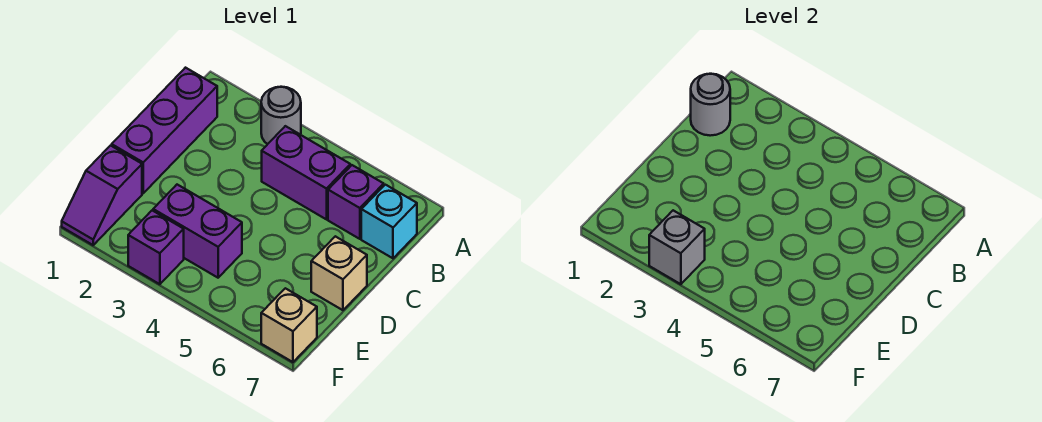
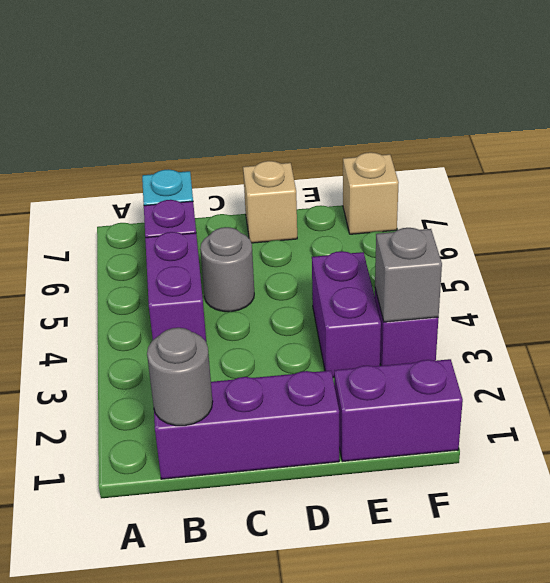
grey 1x1 round brick [261,87,301,144] -> grey 1x1 round brick moved to [200,227,254,312]
purple 1x2 slope [62,146,142,245] -> purple 1x2 brick [334,359,463,461]

